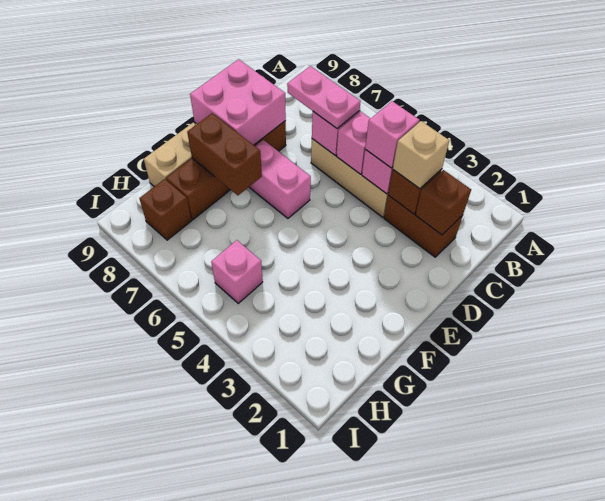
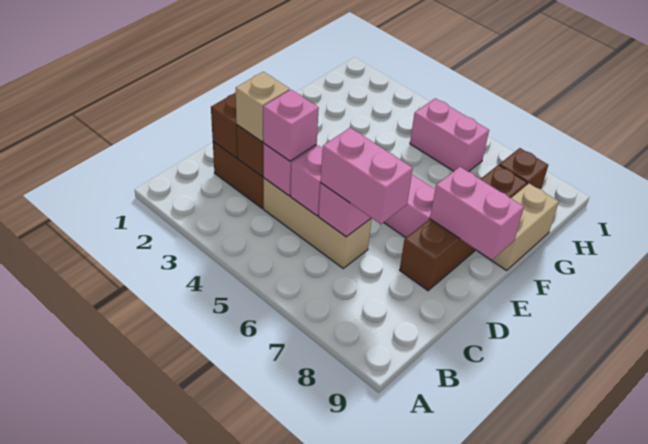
pink 1x2 plate [287,66,361,128] -> pink 1x2 brick [321,128,413,224]
pink 2x2 brick [190,59,286,145] -> pink 1x2 brick [430,167,524,260]
brown 1x2 brick [187,113,262,195] -> none
pink 1x1 brick [211,240,263,303] -> pink 1x2 brick [410,98,489,172]

